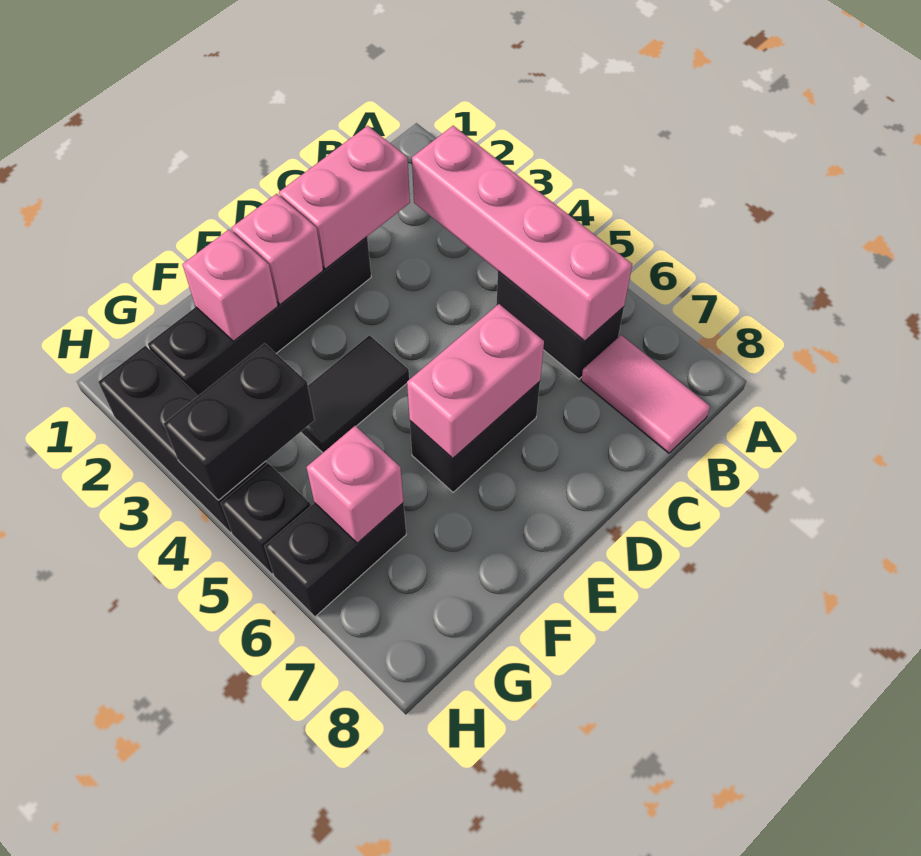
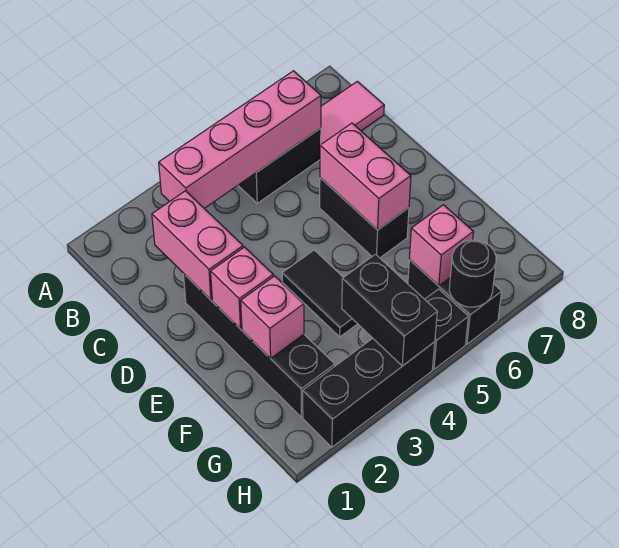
none -> black 1x1 round brick [449,240,496,307]

